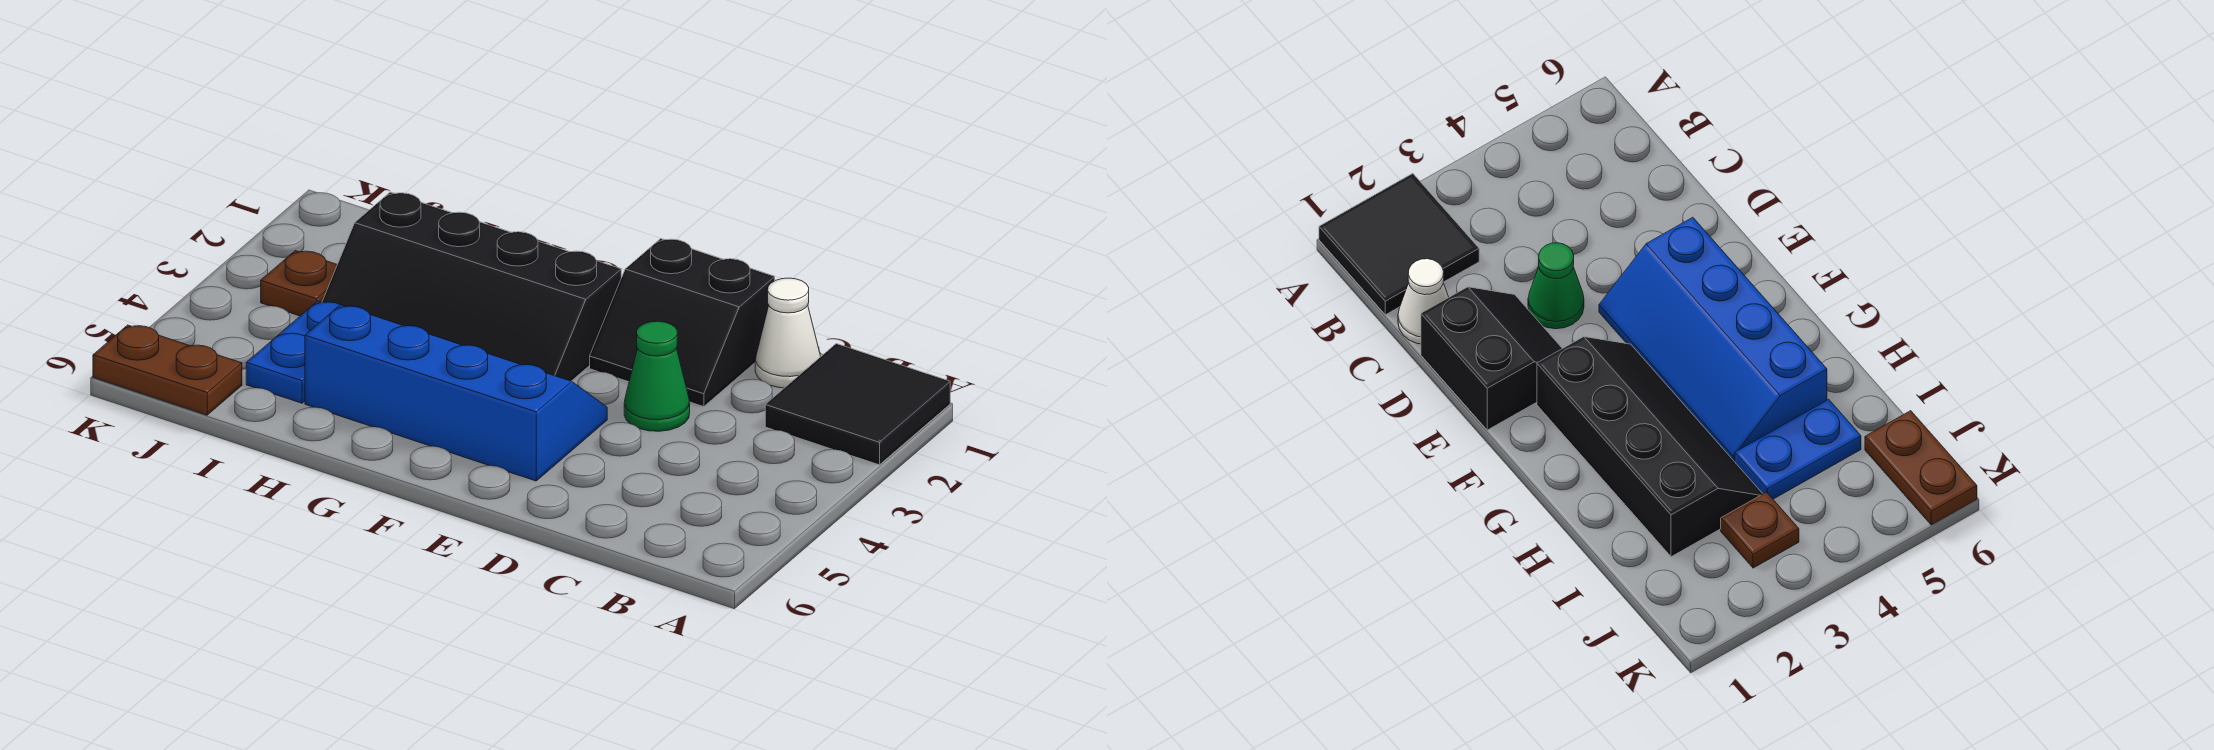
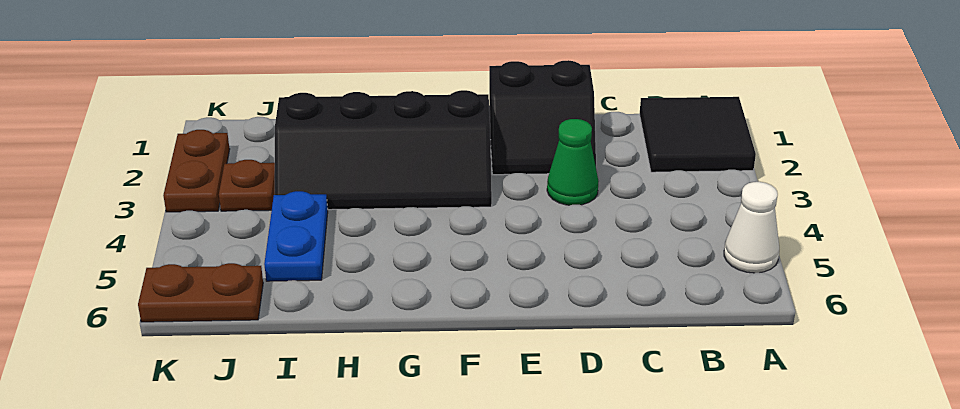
white 1x1 cone [755,278,821,388] -> white 1x1 cone moved to [724,182,779,273]
blue 2x4 slope [305,305,607,481] -> none
none -> brown 1x2 plate [163,130,230,212]

